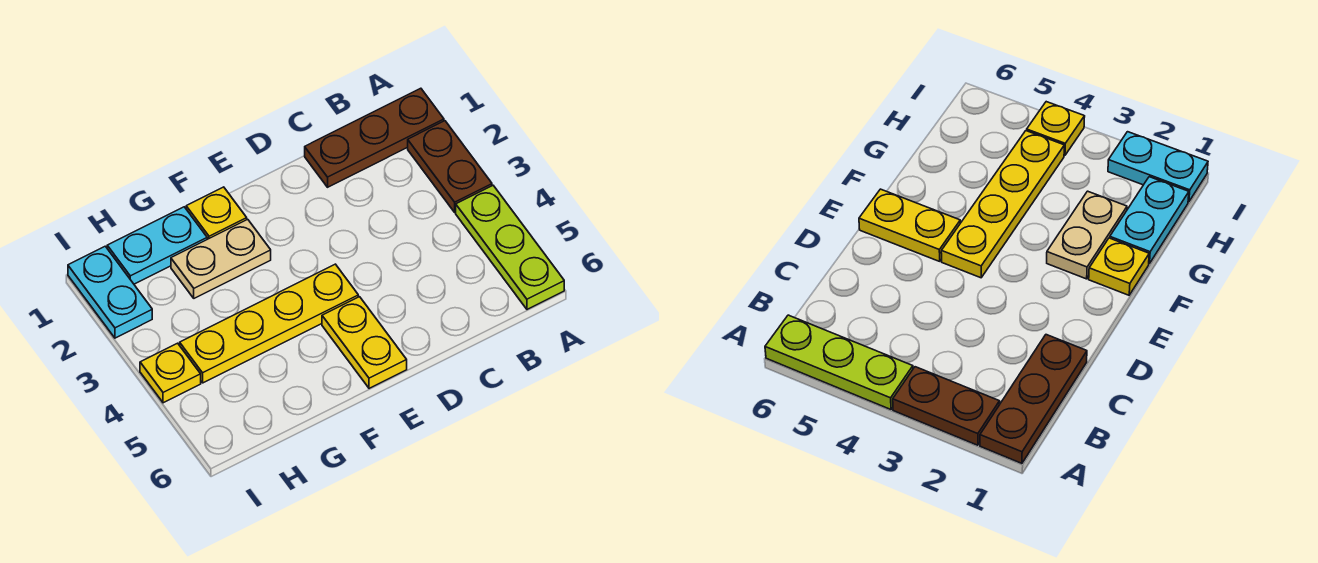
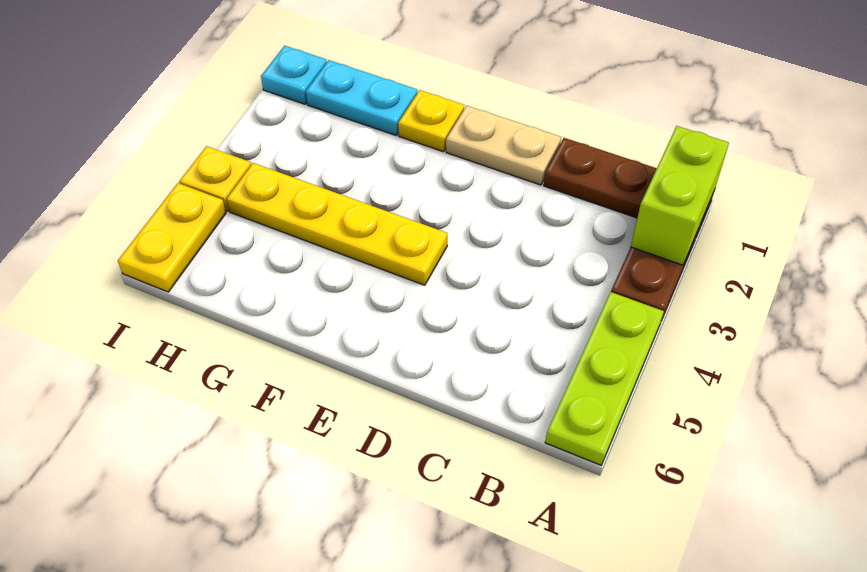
none -> lime 1x2 brick [631,126,729,265]
yellow 1x2 plate [322,297,407,388] -> yellow 1x2 plate moved to [118,183,226,292]
tan 1x2 plate [171,219,271,298] -> tan 1x2 plate moved to [446,106,561,185]
cyan 1x2 plate [68,246,152,338] -> cyan 1x1 plate [261,46,327,104]

